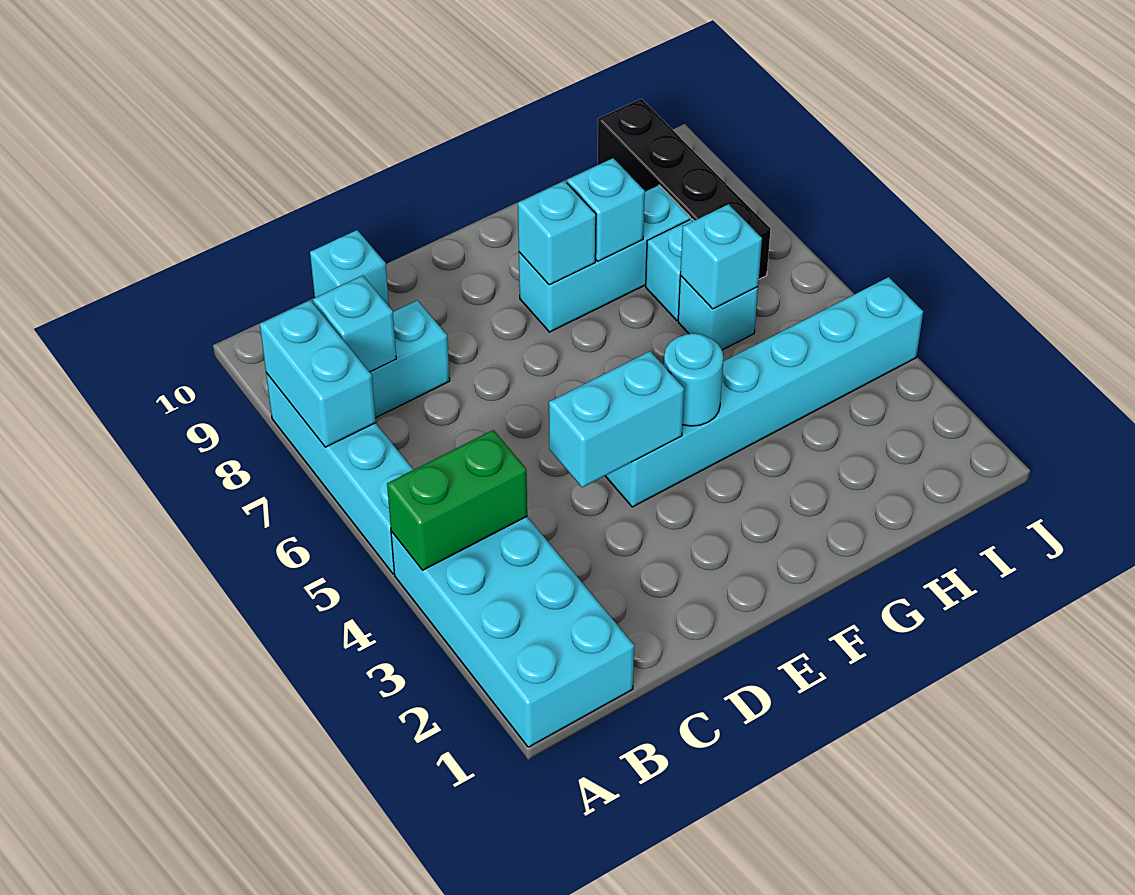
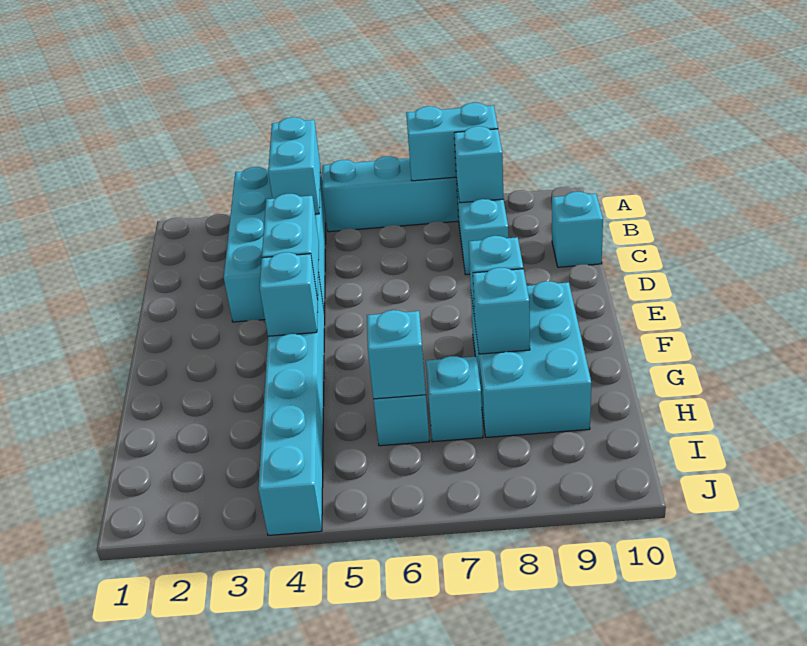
cyan 2x4 brick [391,517,634,747] -> cyan 2x4 brick turned to [224,167,326,322]
green 1x2 brick [387,430,527,570] -> cyan 1x2 brick [268,117,320,214]
cyan 1x1 round brick [664,333,723,426] -> cyan 1x1 brick [259,252,318,336]
cyan 1x3 brick [519,185,690,332] -> cyan 2x3 brick [471,281,591,437]
black 1x4 brick [598,99,771,279] -> none

